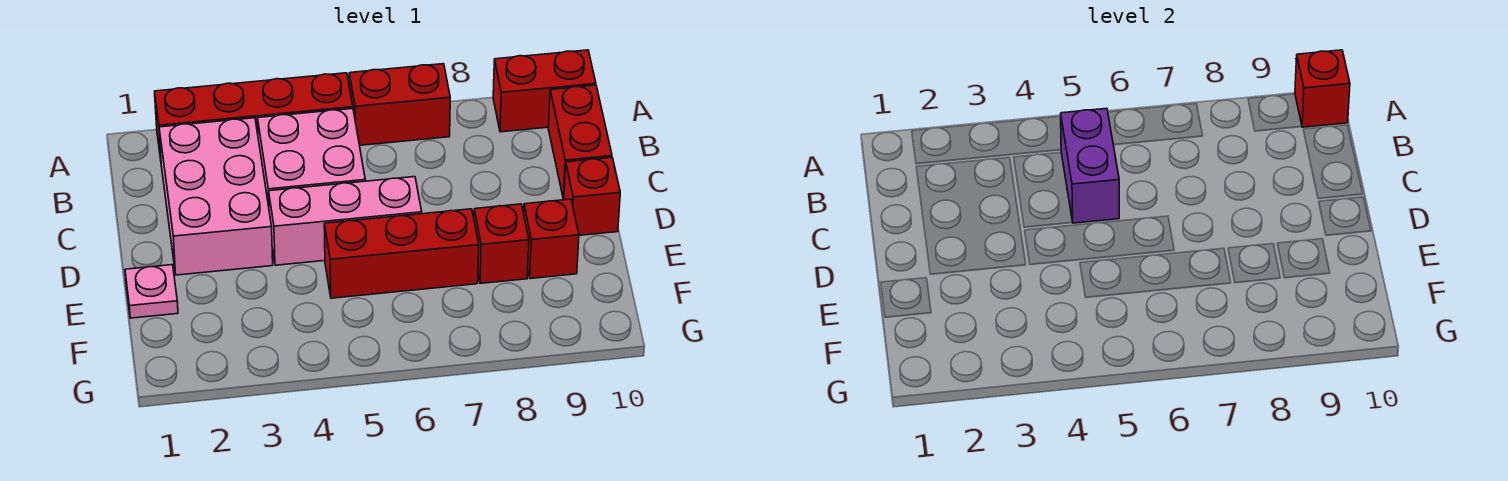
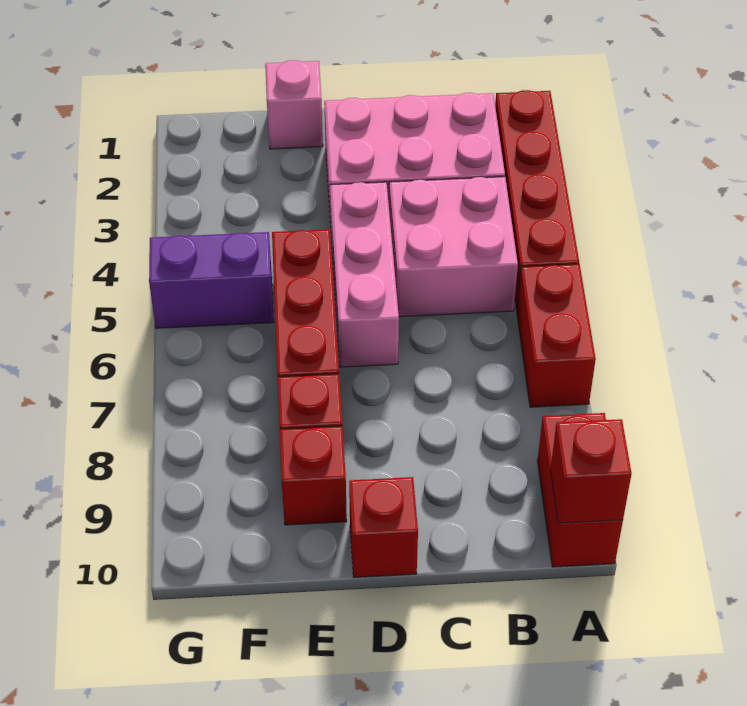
purple 1x2 brick [1061,108,1119,223] -> purple 1x2 brick moved to [149,232,274,328]
red 1x2 brick [548,85,612,199] -> none
pink 1x1 plate [125,265,178,318] -> pink 1x1 brick [265,60,323,149]

